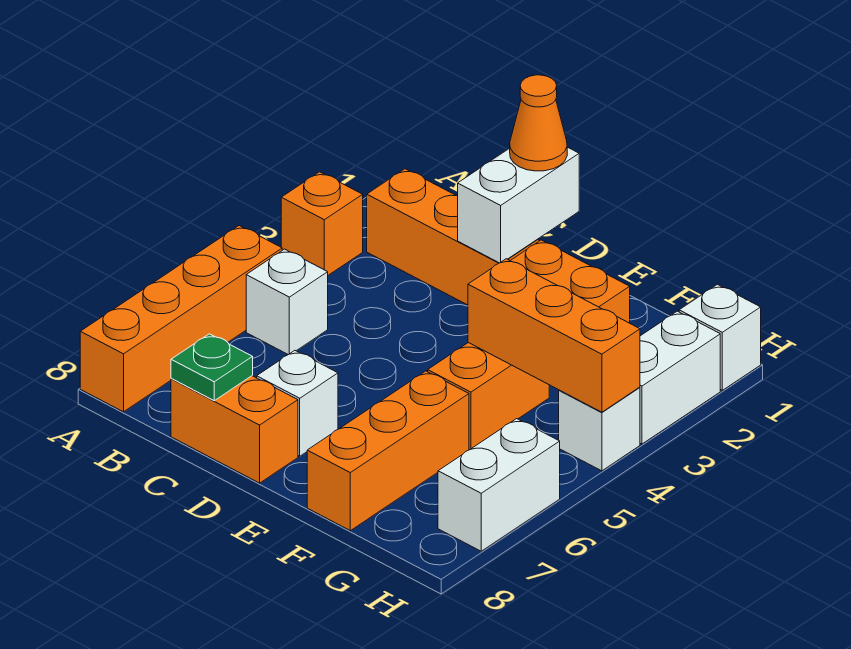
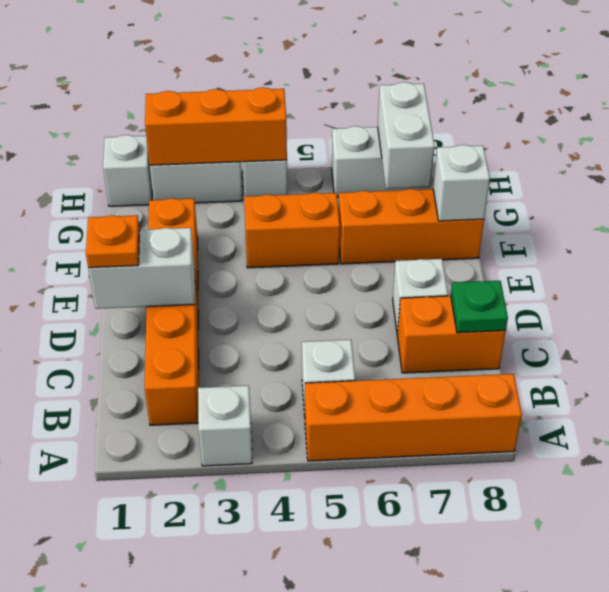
orange 1x1 brick [281,172,363,275] -> white 1x1 brick [198,386,252,466]
orange 1x2 brick [171,376,298,483] -> orange 1x2 brick turned to [397,296,506,373]
orange 1x1 cone [510,75,567,171] -> orange 1x1 plate [86,215,140,268]
orange 1x3 brick [468,259,640,412] -> orange 1x3 brick turned to [145,87,287,165]
none -> white 1x1 brick [433,145,490,221]
none -> white 1x2 brick [378,82,435,189]

